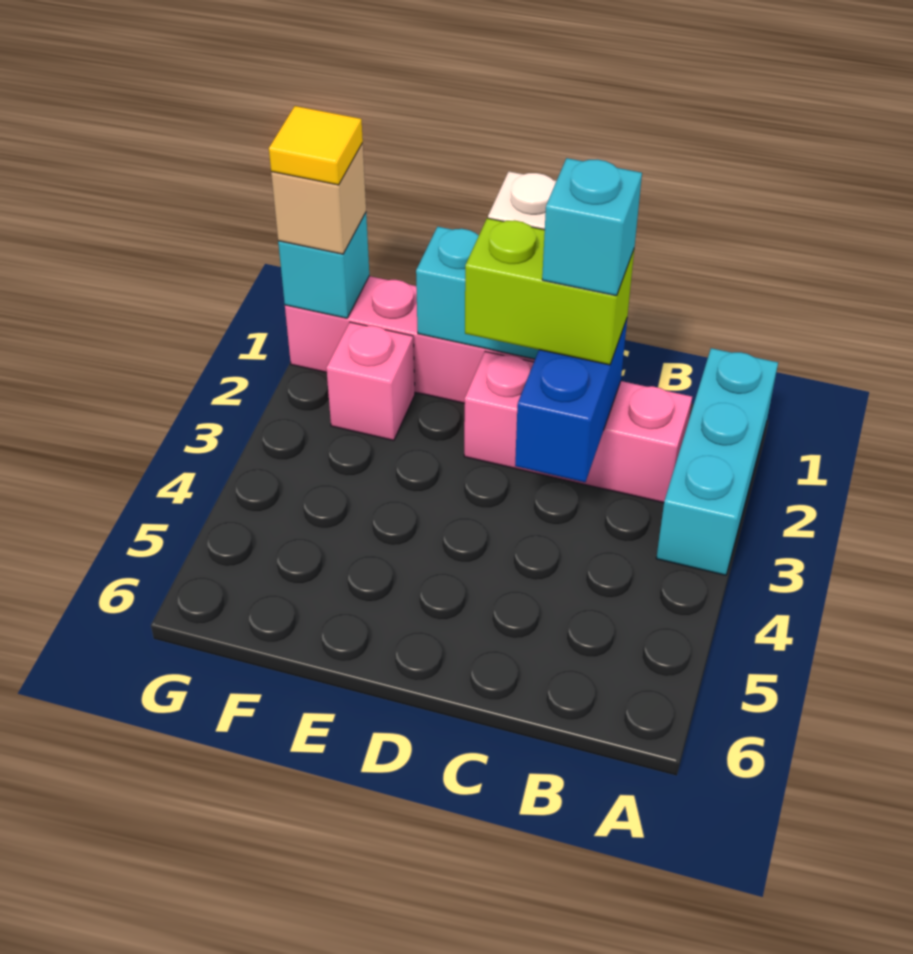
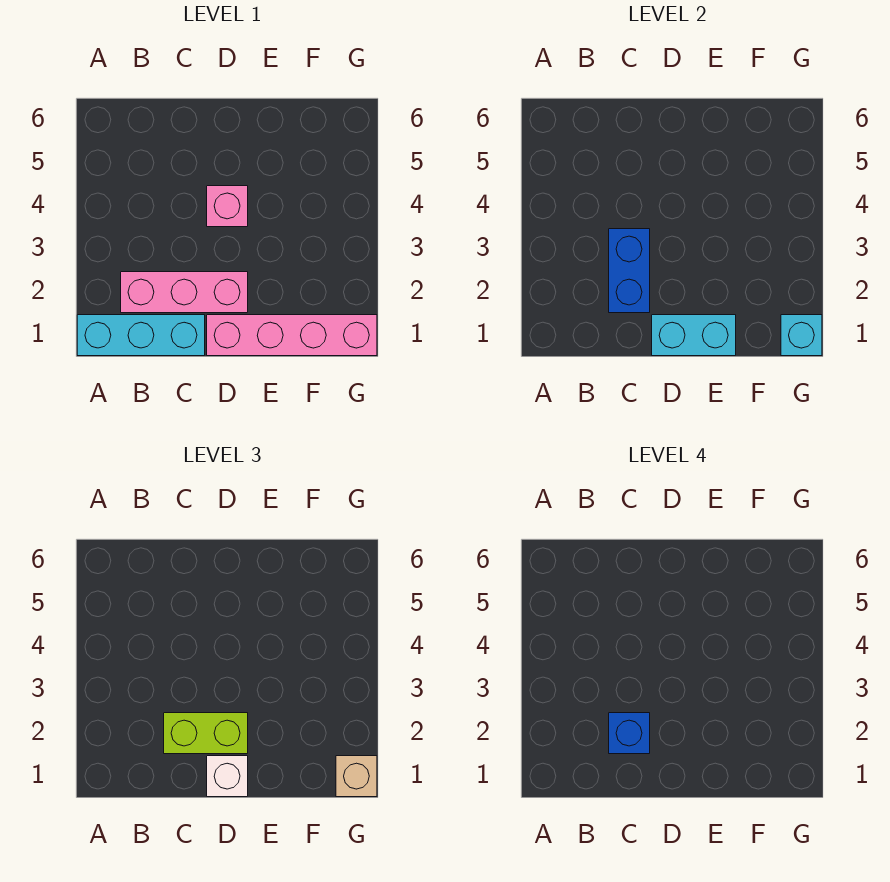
cyan 1x3 brick [656,348,778,575] -> cyan 1x3 brick turned to [77,315,205,356]
cyan 1x1 brick [542,158,642,296] -> blue 1x1 brick [609,713,650,754]
pink 1x1 brick [326,322,415,441] -> pink 1x1 brick moved to [207,186,248,227]
yellow 1x1 tile [269,106,363,185] -> none

